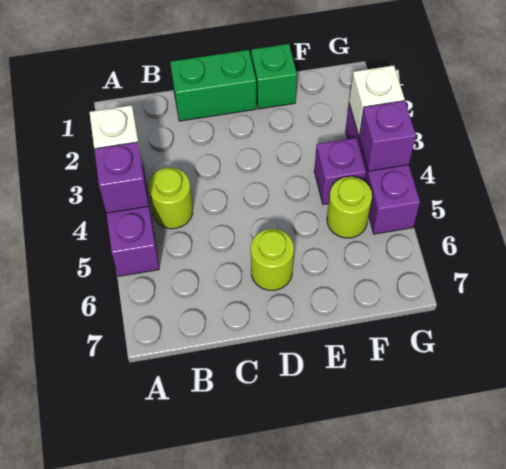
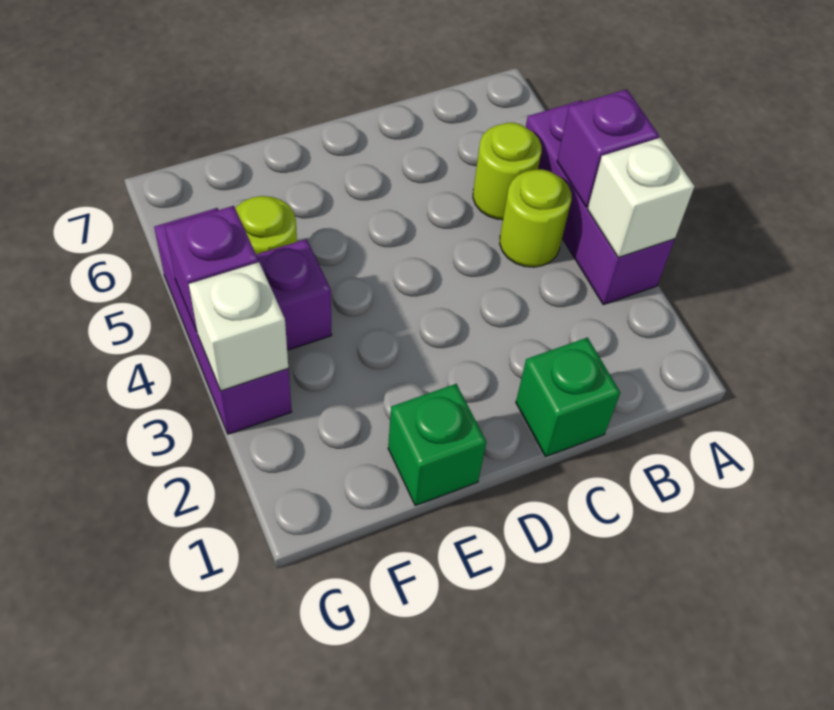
green 1x2 brick [170,50,256,121] -> green 1x1 brick [516,338,620,457]
lime 1x1 round brick [251,229,294,290] -> lime 1x1 round brick moved to [473,123,541,220]

